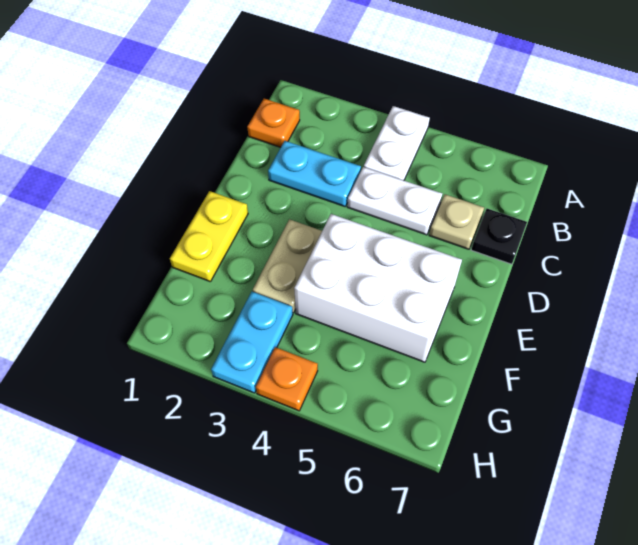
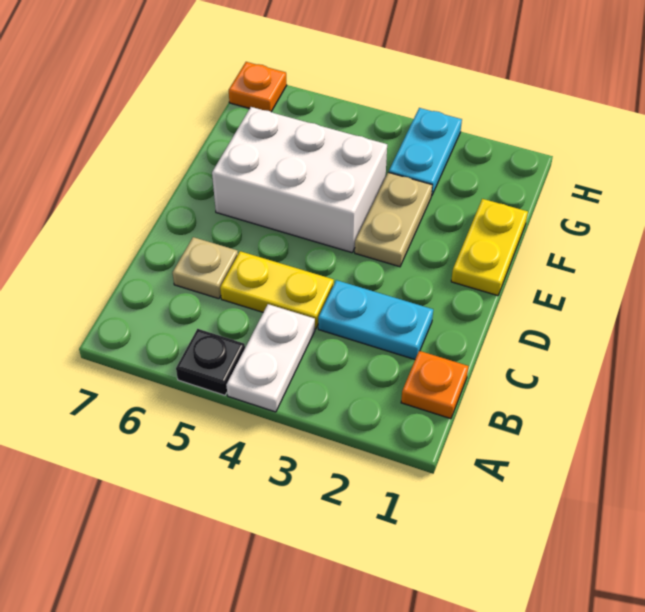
white 1x2 plate [347,167,442,235] -> yellow 1x2 plate [220,251,334,329]
black 1x1 plate [471,209,527,264] -> black 1x1 plate moved to [176,329,245,395]
orange 1x1 plate [256,347,318,411] -> orange 1x1 plate moved to [229,62,287,112]

